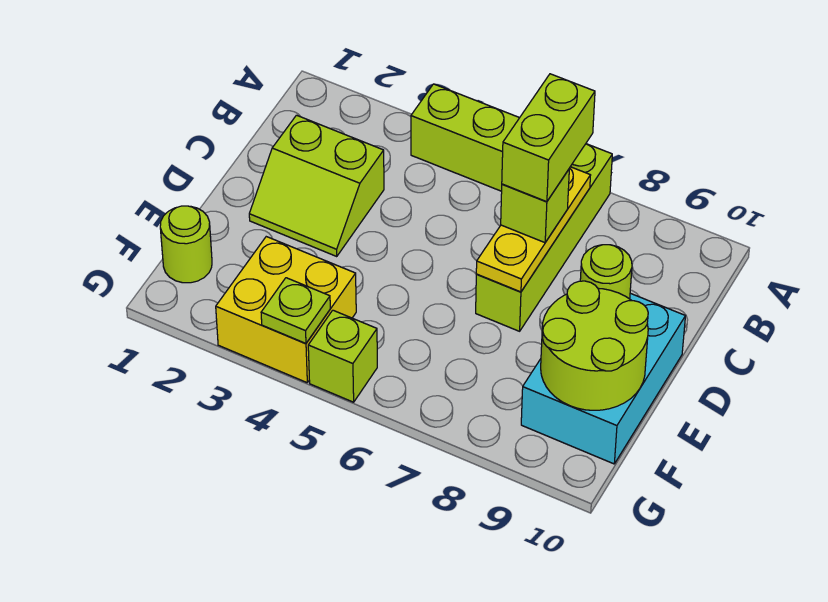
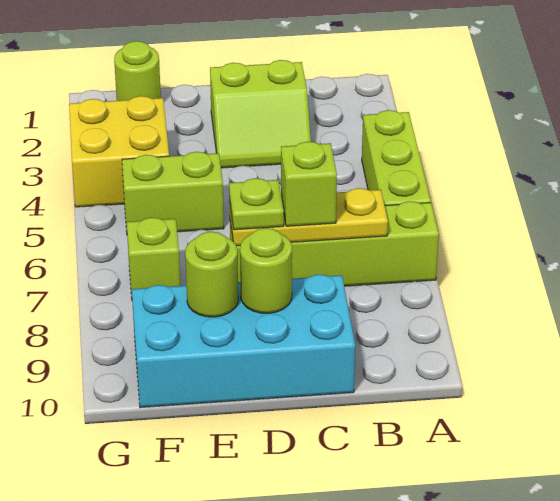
lime 1x2 brick [502,74,595,202] -> lime 1x2 brick moved to [122,152,224,232]
lime 2x2 slope [249,115,384,256] -> lime 2x2 slope turned to [210,60,311,168]
cyan 2x3 brick [521,293,685,464] -> cyan 2x4 brick [132,274,355,408]
lime 2x2 round brick [541,281,648,410] -> lime 1x1 round brick [185,232,238,317]
lime 1x1 plate [261,278,330,344] -> lime 1x1 plate moved to [229,178,284,230]
lime 1x1 brick [308,310,377,402] -> lime 1x1 brick moved to [127,217,180,297]

